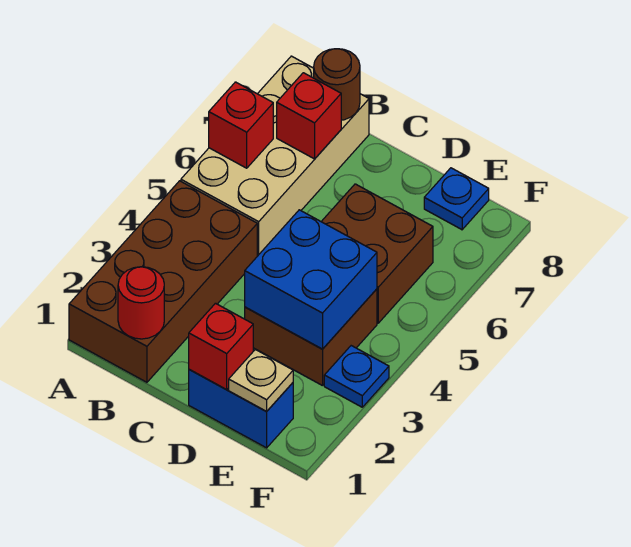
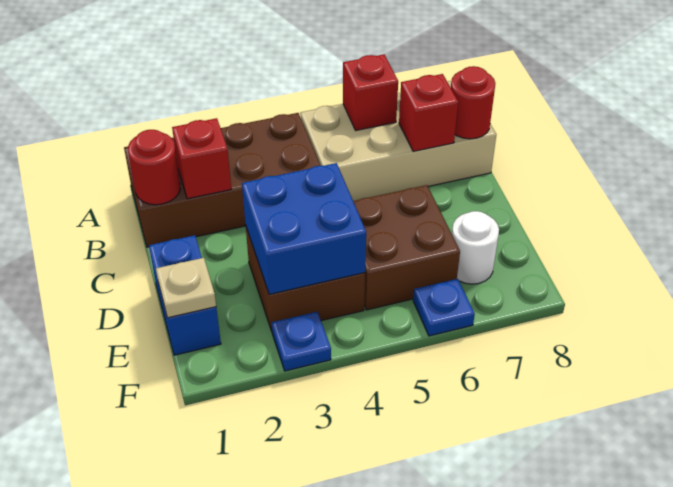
brown 1x1 round brick [314,49,360,120] -> red 1x1 round brick [451,66,495,139]
red 1x1 brick [189,303,253,390] -> red 1x1 brick moved to [172,118,231,199]
none -> white 1x1 round brick [452,211,499,284]
blue 1x1 plate [424,168,489,230] -> blue 1x1 plate moved to [413,279,475,336]

